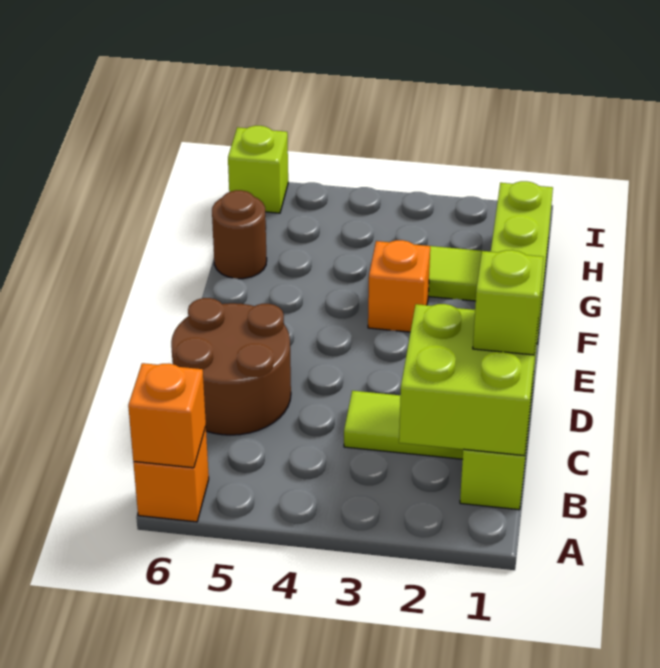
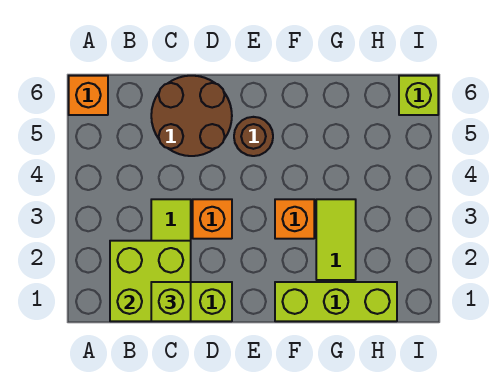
orange 1x1 brick [128,363,206,468] -> orange 1x1 brick moved to [193,199,232,239]
brown 1x1 round brick [212,190,267,279] -> brown 1x1 round brick moved to [234,117,273,156]

